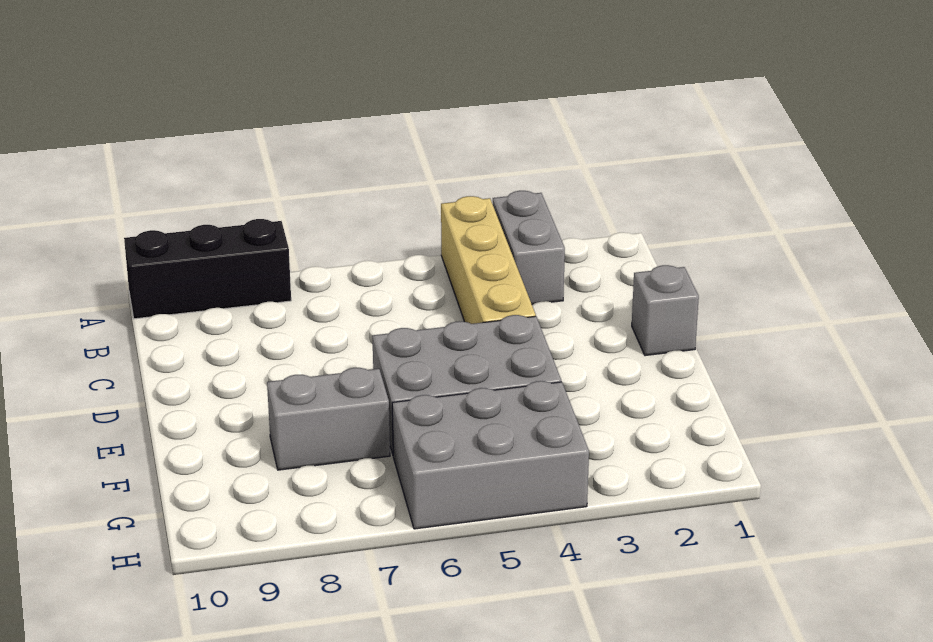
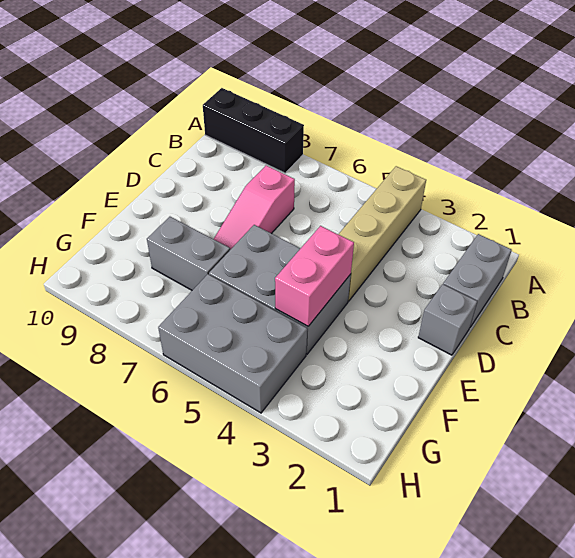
grey 1x2 brick [493,191,565,304] -> grey 1x2 brick moved to [443,234,511,327]
none -> pink 1x3 slope [214,166,295,250]
none -> pink 1x2 brick [275,226,354,326]

